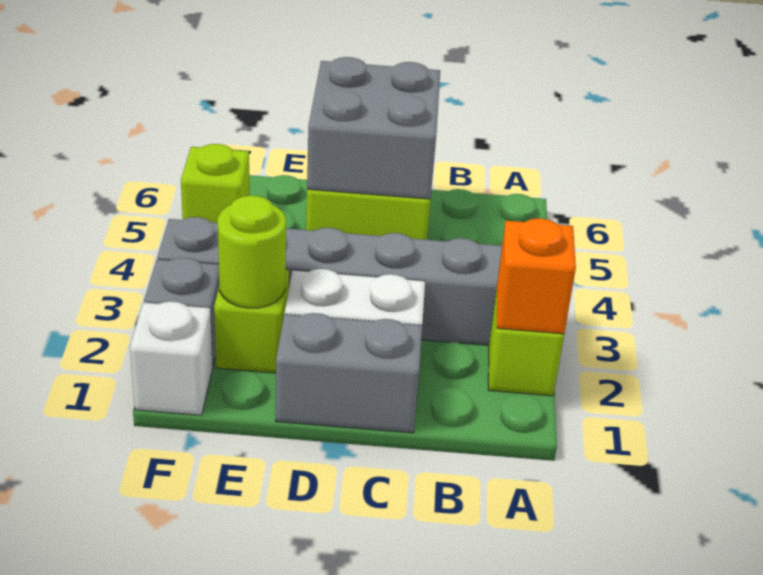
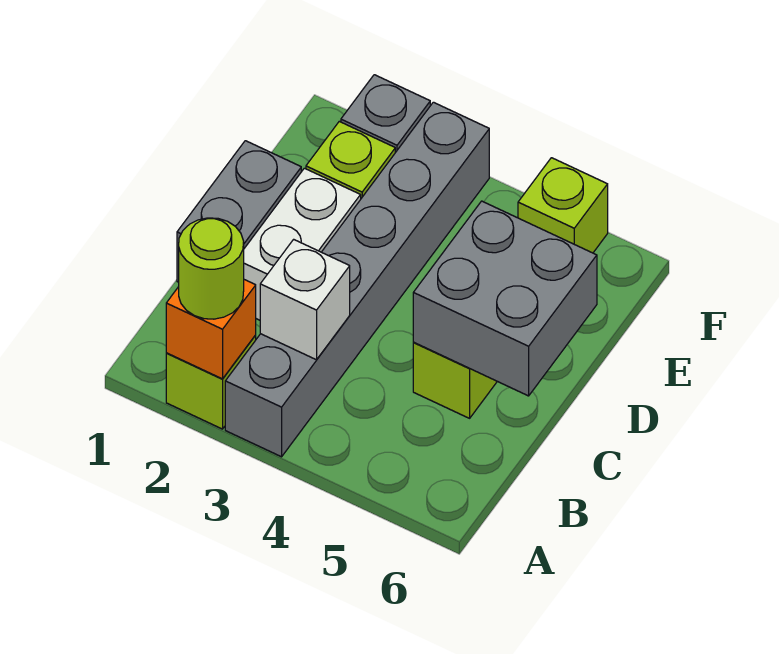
lime 1x1 round brick [218,196,286,308] -> lime 1x1 round brick moved to [179,218,244,319]
white 1x1 brick [130,301,212,415] -> white 1x1 brick moved to [260,239,350,360]

